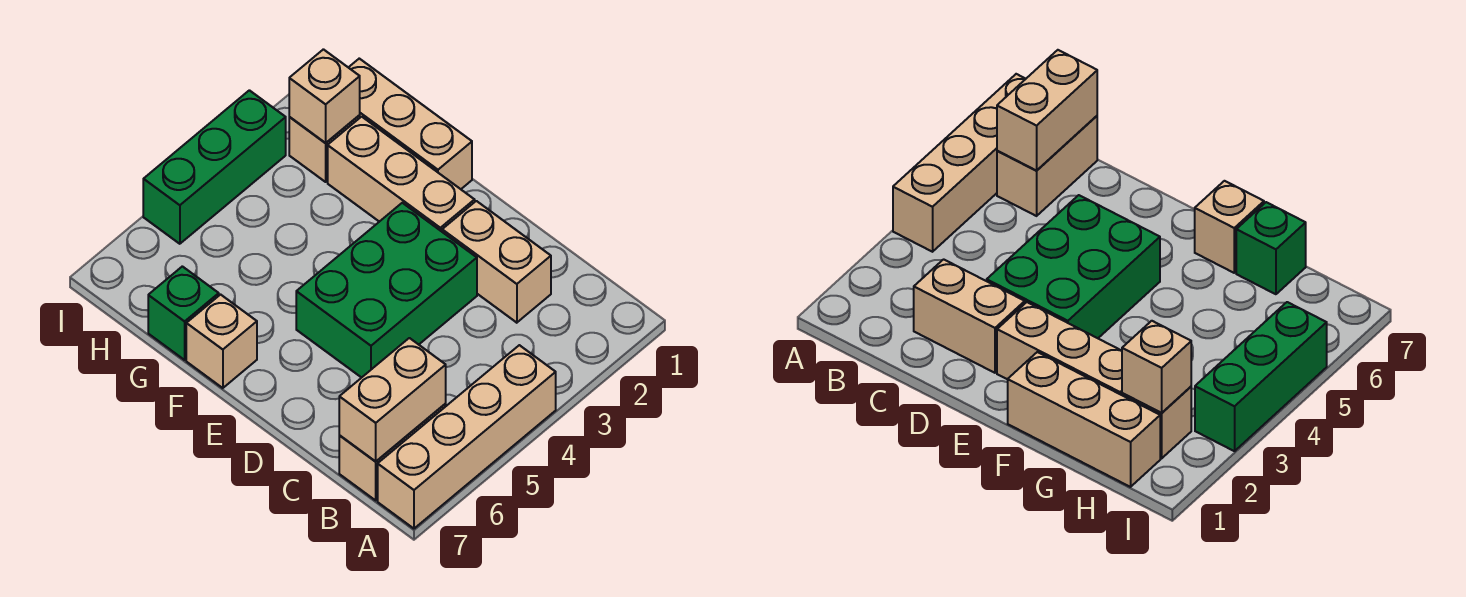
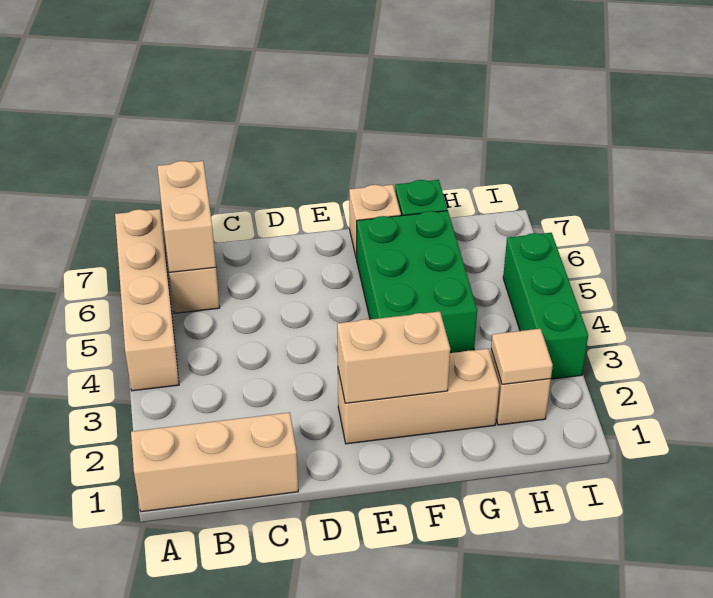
tan 1x2 brick [442,201,551,323] -> tan 1x2 brick moved to [337,311,450,403]
green 2x3 brick [296,203,477,378] -> green 2x3 brick moved to [357,211,477,353]
tan 1x3 brick [348,59,472,189] -> tan 1x3 brick moved to [131,412,298,512]
tan 1x1 brick [289,49,360,143] -> tan 1x1 tile [491,329,553,384]

